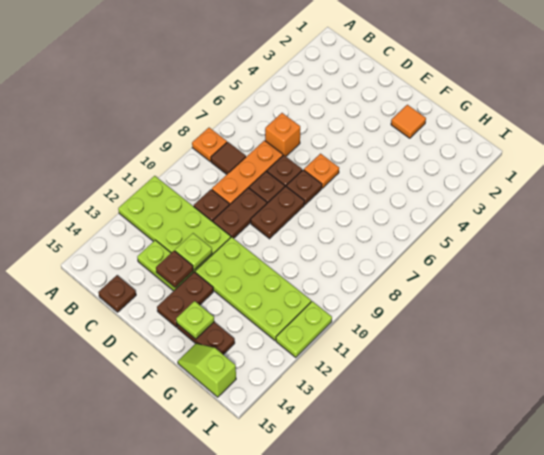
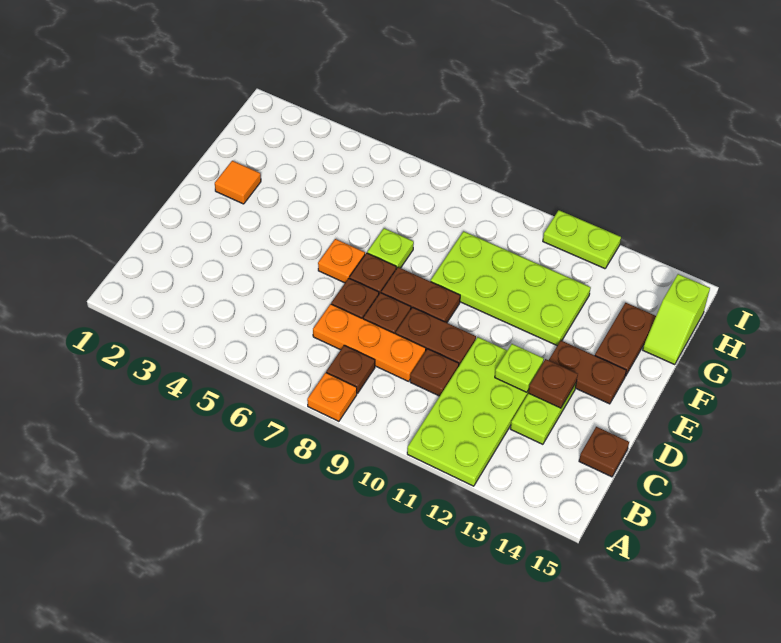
brown 1x1 tile [211,142,246,174] -> brown 1x1 plate [326,345,375,393]
orange 1x1 brick [265,113,300,156] -> none
lime 2x4 plate [195,237,311,340] -> lime 2x4 plate turned to [431,231,591,345]
lime 1x1 plate [176,301,214,339] -> lime 1x1 plate moved to [367,228,414,269]

